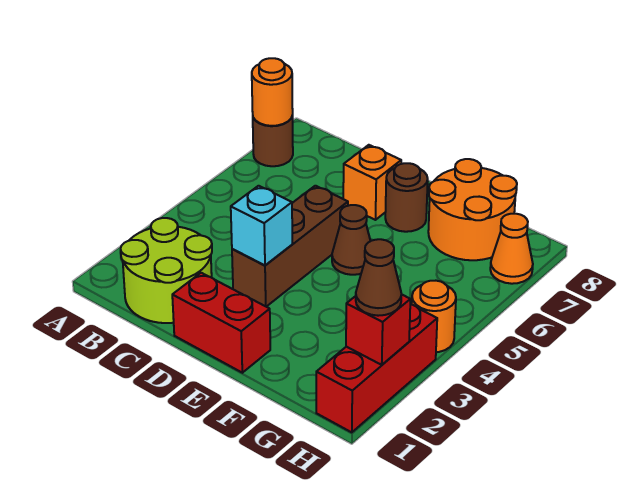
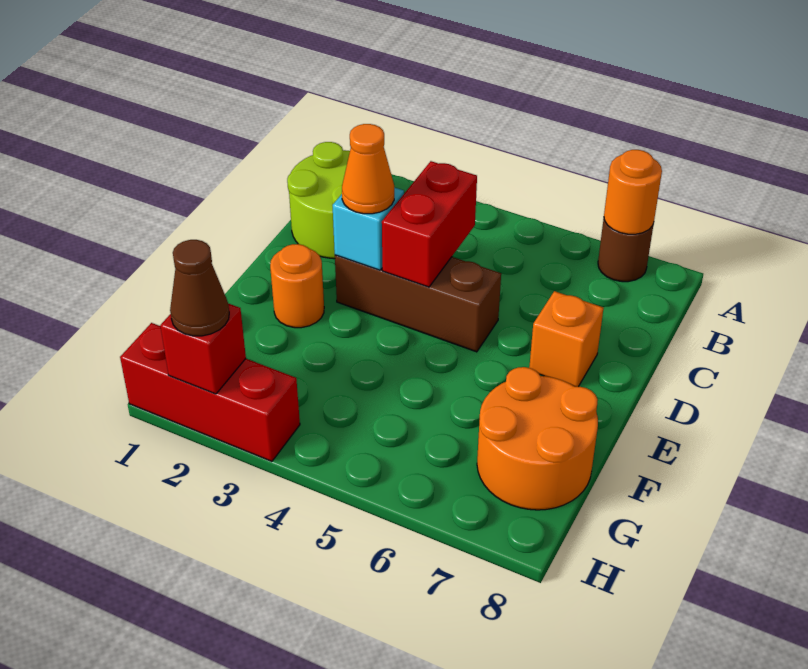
red 1x2 brick [172,273,270,373] -> red 1x2 brick moved to [382,161,477,287]
brown 1x1 cone [332,205,370,275] -> none
brown 1x1 round brick [385,163,428,232] -> none
orange 1x1 round brick [412,281,456,352] -> orange 1x1 round brick moved to [270,244,324,328]
orange 1x1 cone [490,214,533,284] -> orange 1x1 cone moved to [342,124,394,214]

